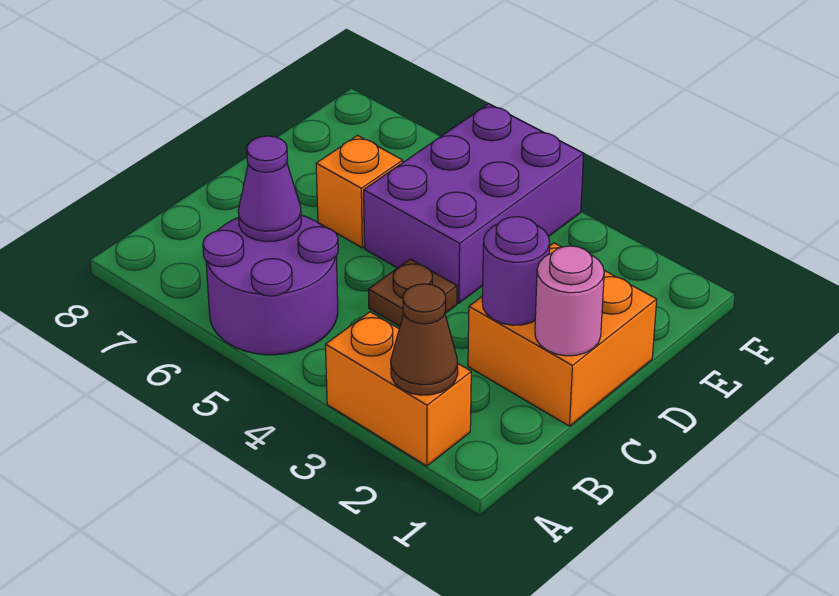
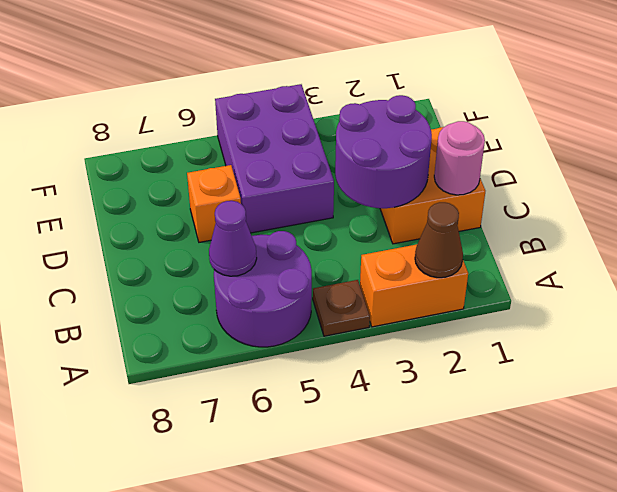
purple 1x1 round brick [482,217,550,325] -> purple 2x2 round brick [335,95,432,208]
brown 1x1 plate [368,259,457,326] -> brown 1x1 plate moved to [313,280,370,336]

